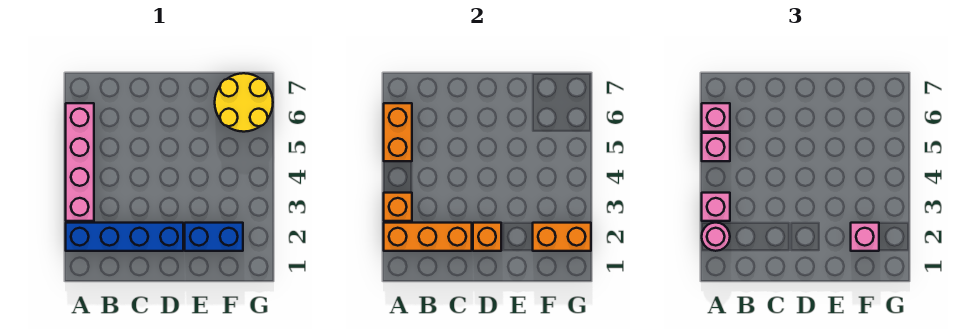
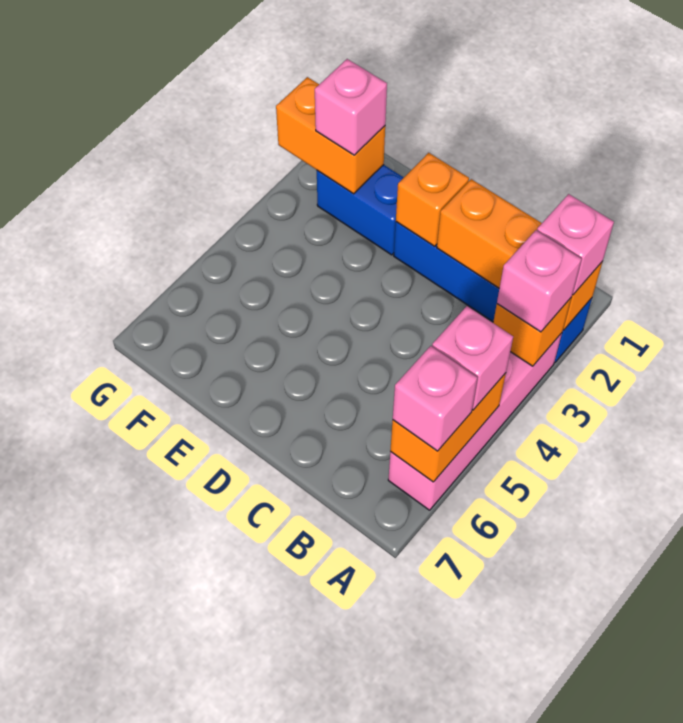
pink 1x1 round brick [702,223,730,251] -> pink 1x1 brick [537,194,614,295]
yellow 2x2 round brick [215,73,273,132] -> none

